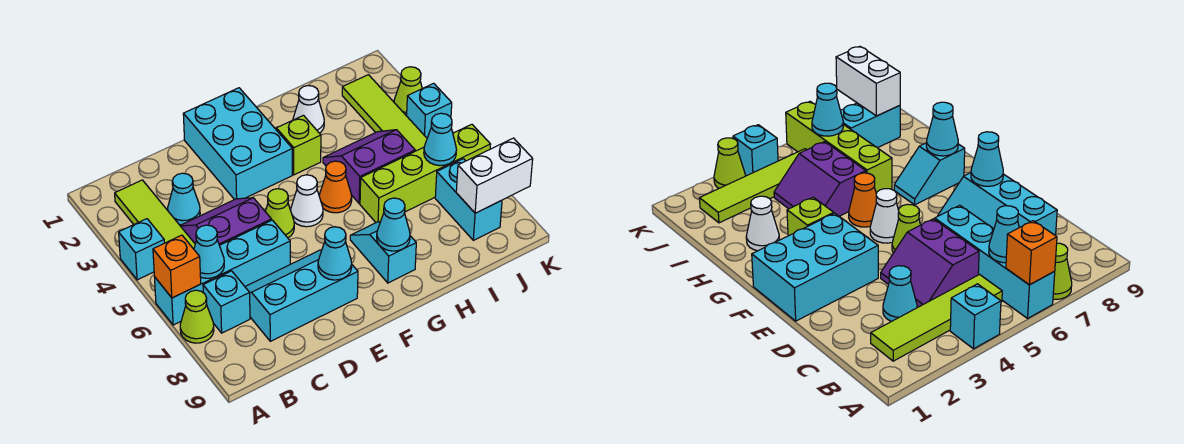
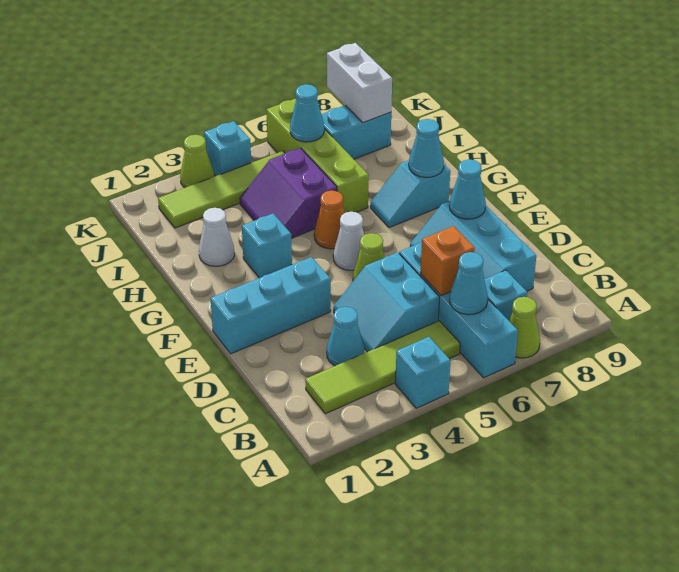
orange 1x1 brick [153,235,201,298] -> orange 1x1 brick moved to [421,226,475,296]
purple 2x2 slope [180,198,271,245] -> cyan 2x2 slope [333,252,439,352]
cyan 2x3 brick [183,88,292,200] -> cyan 1x3 brick [211,257,331,354]
lime 1x1 brick [276,115,321,175] -> cyan 1x1 brick [242,214,292,278]

